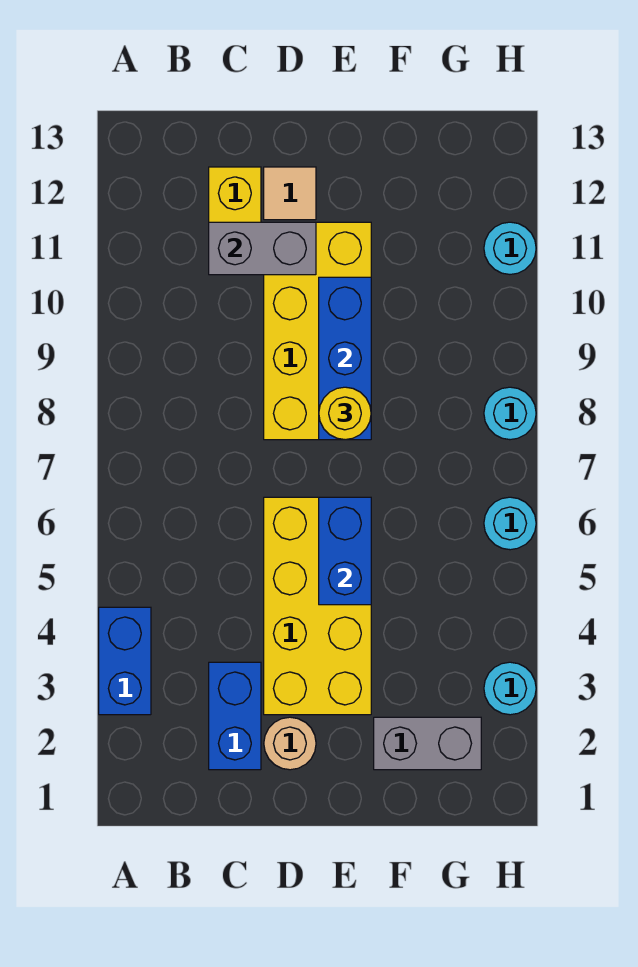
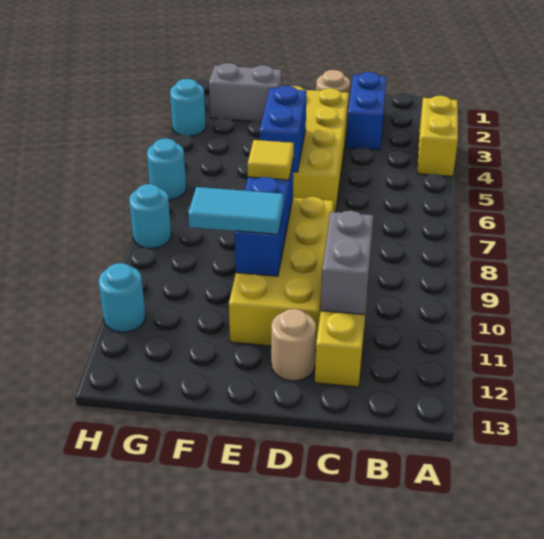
blue 1x2 brick [99,607,151,715] -> yellow 1x2 brick [417,96,458,176]
grey 1x2 brick [209,222,316,275] -> grey 1x2 brick turned to [321,211,373,315]
tan 1x1 tile [264,167,316,220] -> tan 1x1 round brick [271,309,316,381]
yellow 1x1 round brick [319,387,371,440] -> yellow 1x1 tile [248,140,294,180]
none -> cyan 1x2 tile [188,187,284,234]

